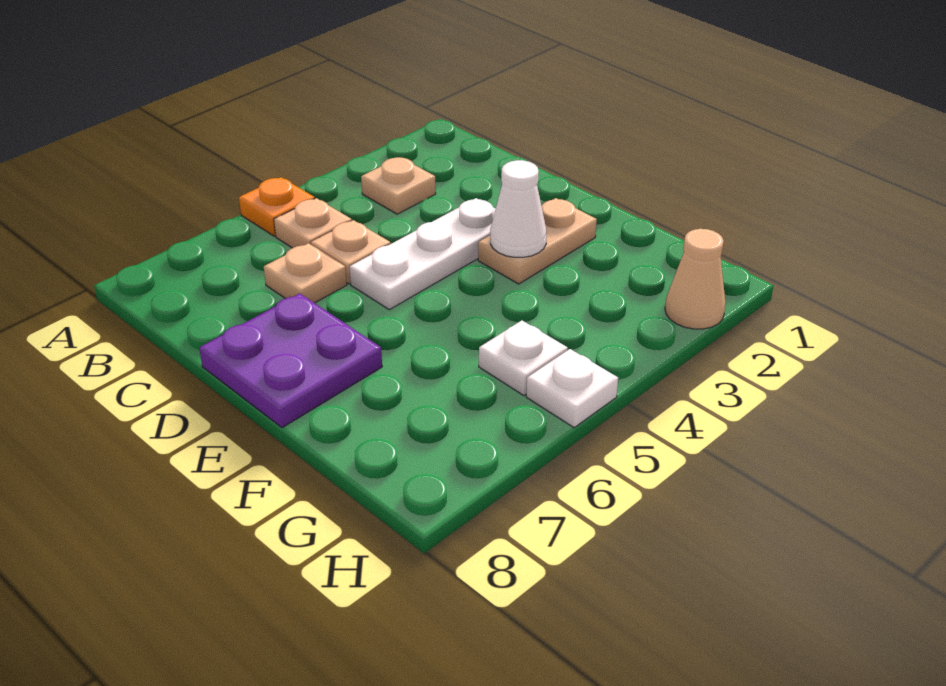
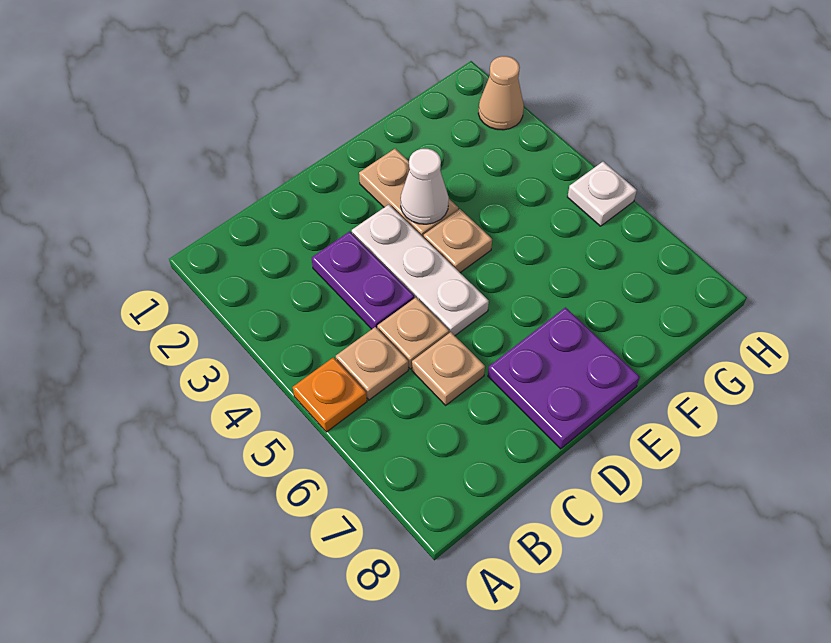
tan 1x1 plate [361,157,436,214] -> tan 1x1 plate moved to [424,209,492,273]
none -> purple 1x2 plate [312,231,414,329]
white 1x1 plate [479,320,568,396] -> none

